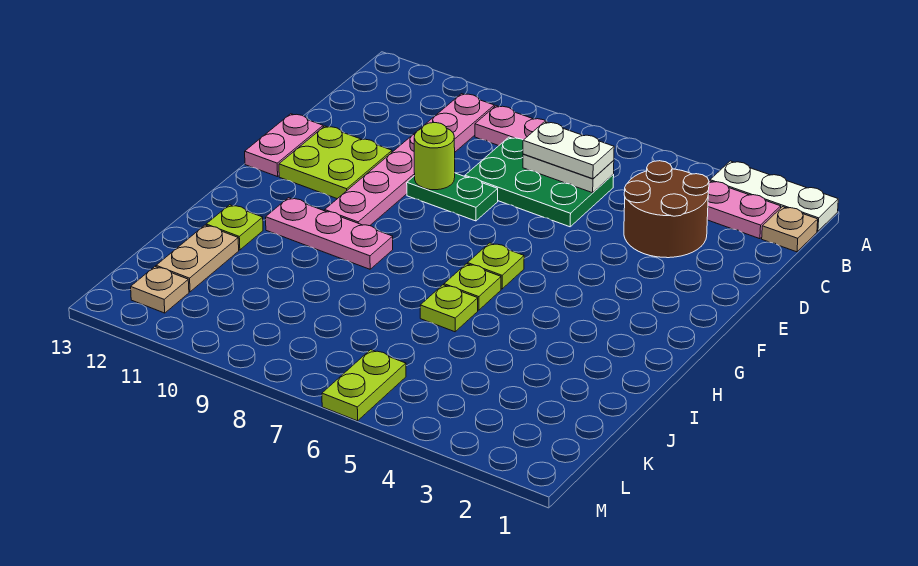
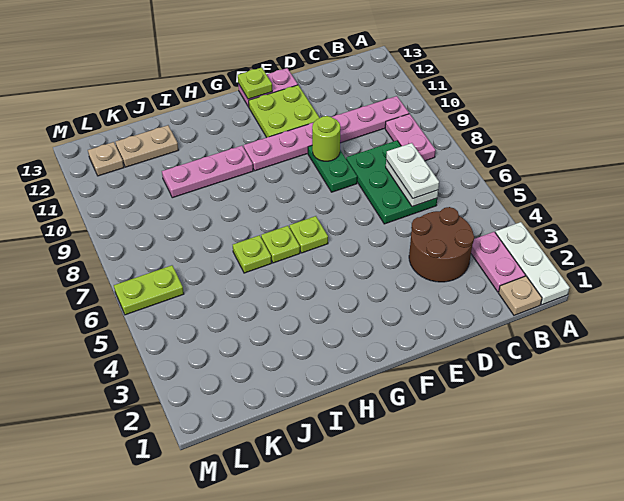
pink 1x3 plate [266,198,393,269] -> pink 1x3 plate turned to [162,146,253,198]
lime 1x1 plate [206,205,263,250] -> lime 1x1 plate moved to [238,67,272,99]

